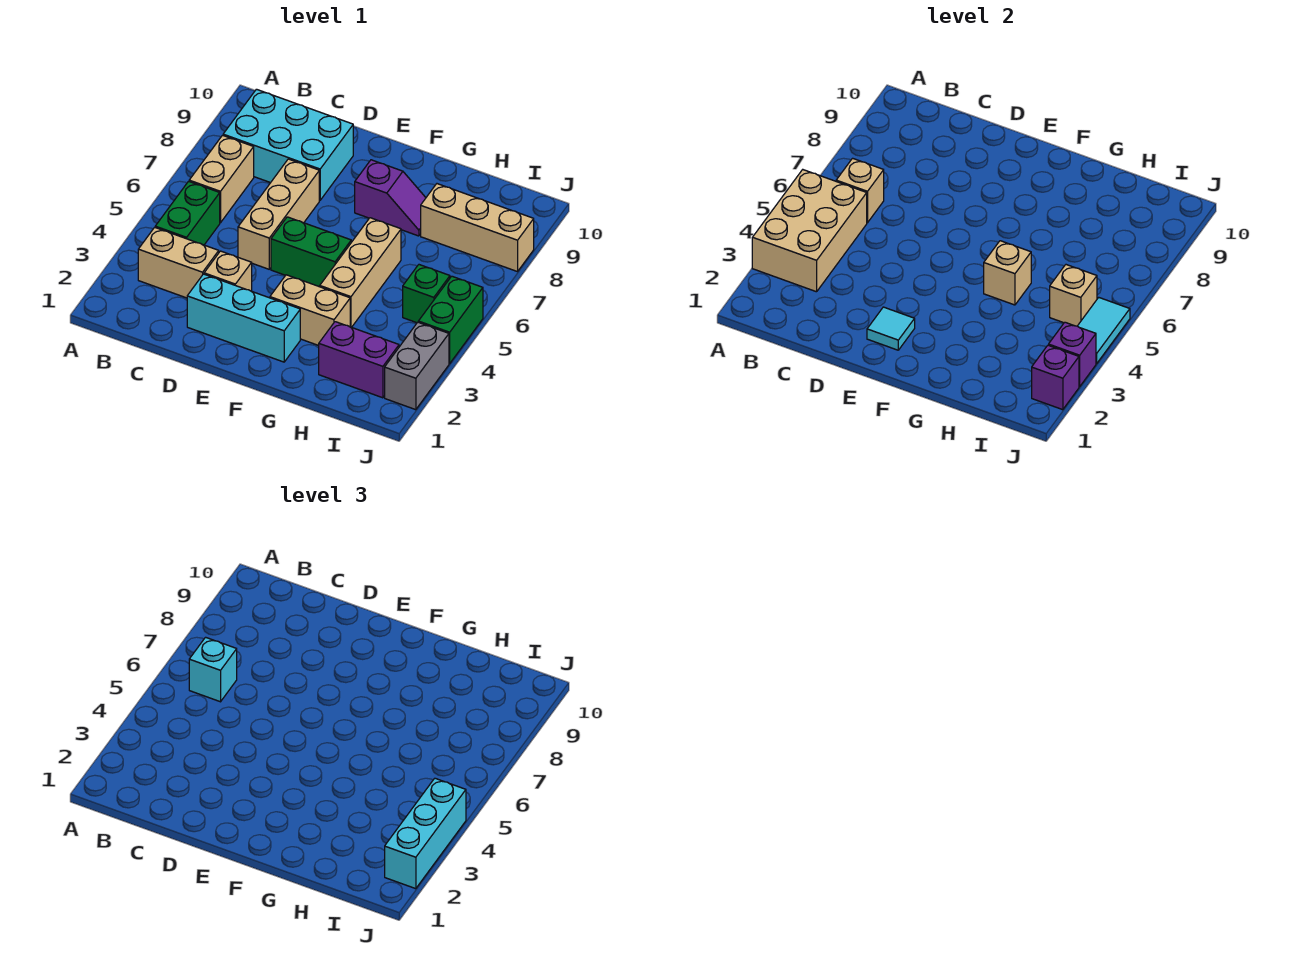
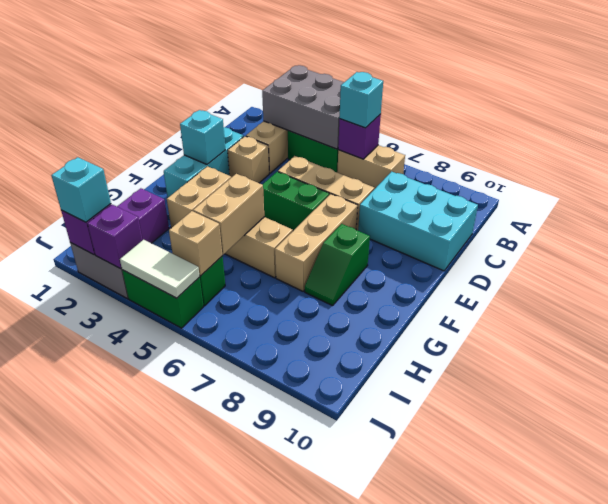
tan 2x3 brick [752,170,867,292] -> grey 2x3 brick [262,65,344,149]
tan 1x1 brick [836,158,884,223] -> purple 1x1 brick [338,114,381,159]
cyan 2x3 brick [223,89,353,200] -> cyan 2x3 brick turned to [358,172,478,271]
cyan 1x1 tile [867,307,915,350] -> cyan 1x1 brick [180,110,225,164]
green 1x2 brick [271,217,351,287] -> green 1x2 brick turned to [262,172,329,231]
purple 1x2 slope [355,160,426,236] -> green 1x2 slope [305,224,370,306]
tan 1x1 brick [984,241,1031,305] -> tan 1x2 brick [193,174,264,255]
tan 1x3 brick [421,184,534,272] -> tan 1x3 brick moved to [275,194,358,291]
cyan 1x3 brick [385,778,466,889] -> cyan 1x1 brick [51,157,111,222]
cyan 1x2 tile [1078,297,1130,364] -> white 1x2 tile [120,240,200,298]

